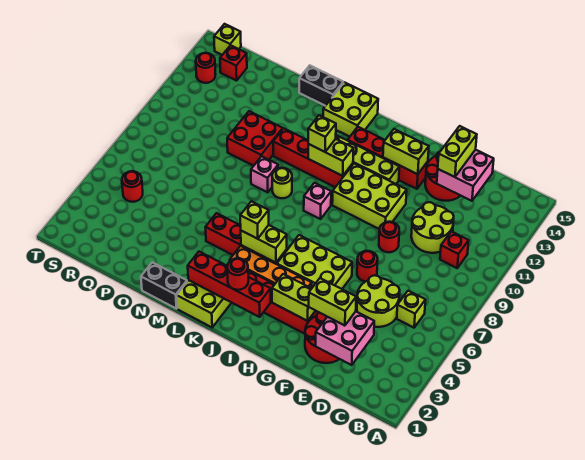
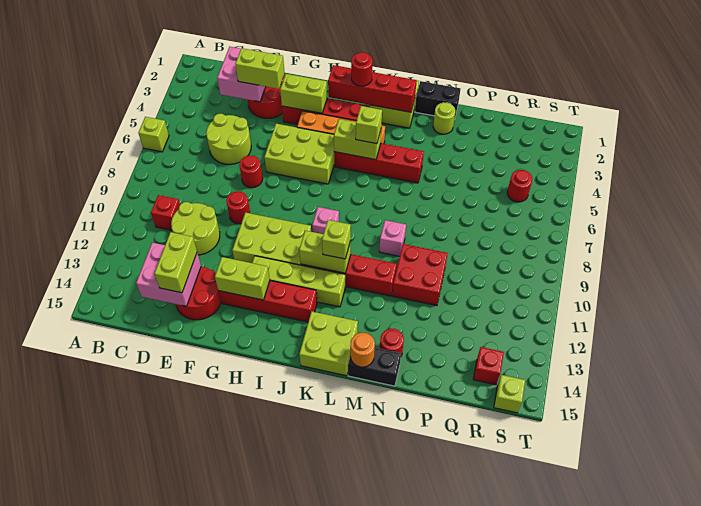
lime 1x1 brick [397,291,425,328] -> lime 1x1 brick moved to [139,117,169,152]
lime 1x1 round brick [272,168,292,198] -> lime 1x1 round brick moved to [433,103,455,134]
none -> orange 1x1 round brick [350,333,375,367]
red 1x1 round brick [196,53,216,83] -> red 1x1 round brick moved to [380,329,404,356]

